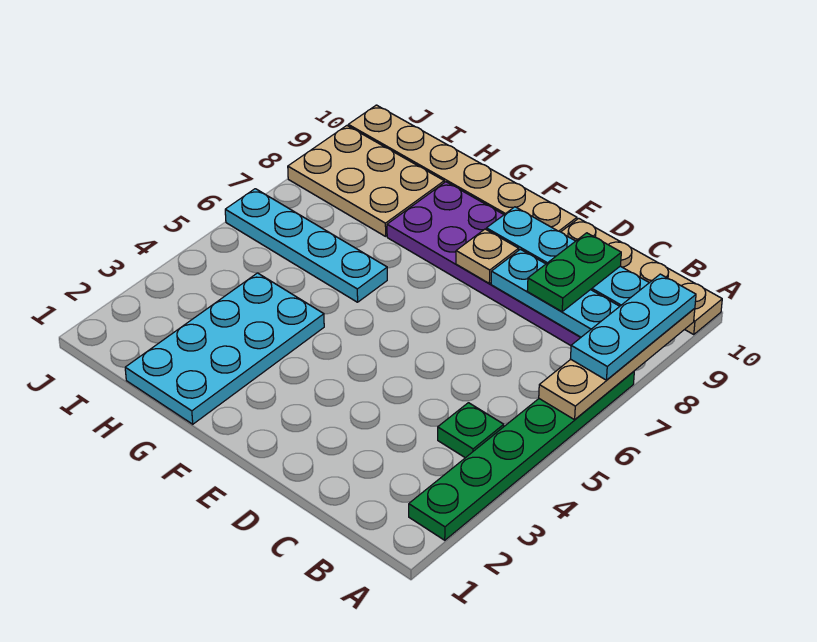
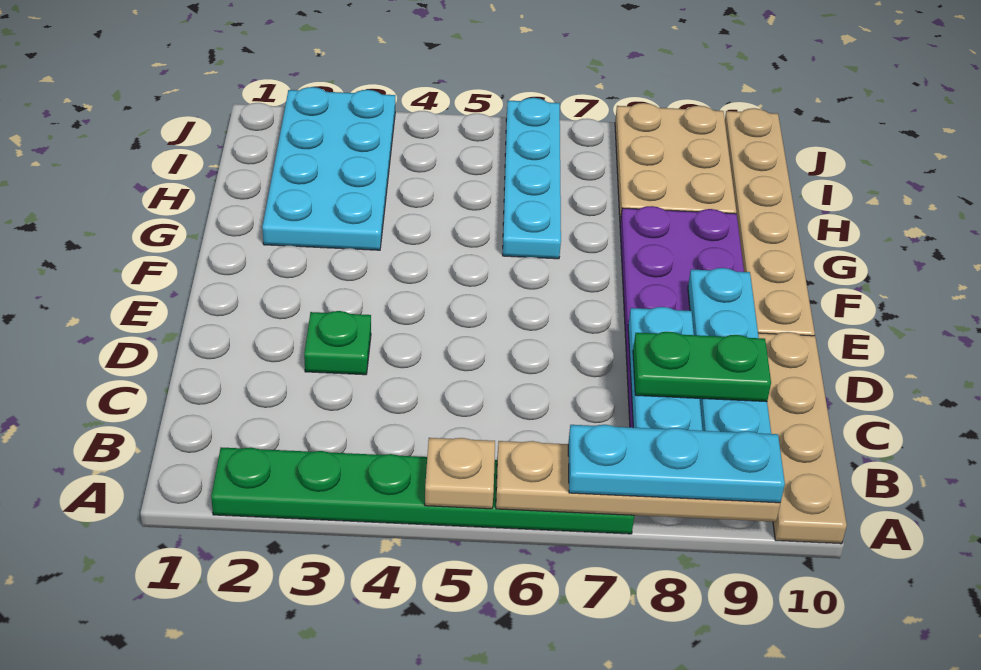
green 1x1 plate [438,403,504,458] -> green 1x1 plate moved to [304,311,371,375]
tan 1x1 plate [456,229,519,283] -> tan 1x1 plate moved to [425,438,495,509]
cyan 2x4 plate [125,273,324,424] -> cyan 2x4 plate turned to [262,87,395,250]

